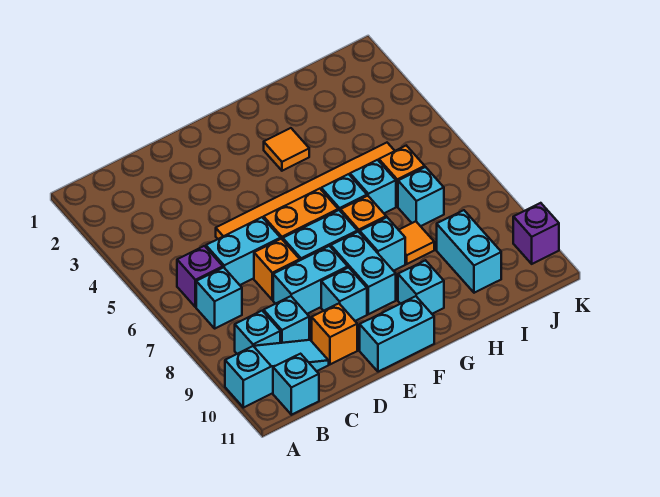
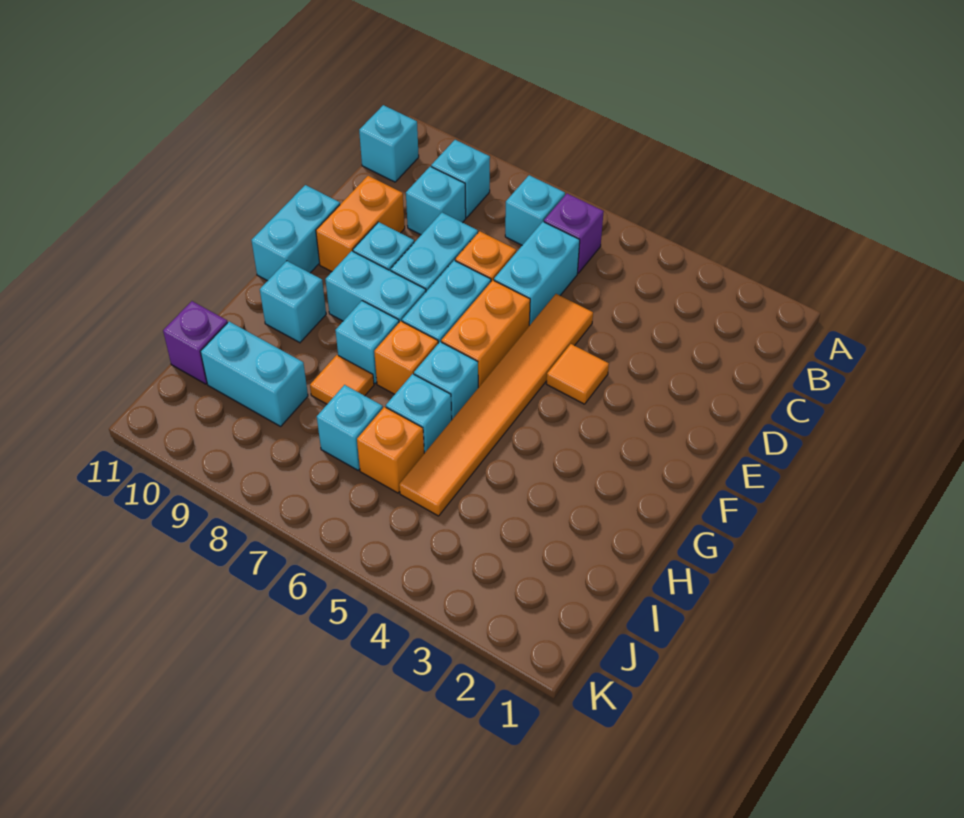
cyan 1x3 slope [225,340,329,408] -> none
orange 1x1 brick [312,304,357,364] -> orange 1x2 brick [316,176,405,272]
orange 1x1 tile [264,128,309,171] -> orange 1x1 tile moved to [546,344,609,404]
purple 1x1 brick [513,203,559,264] -> purple 1x1 brick moved to [163,301,228,384]

